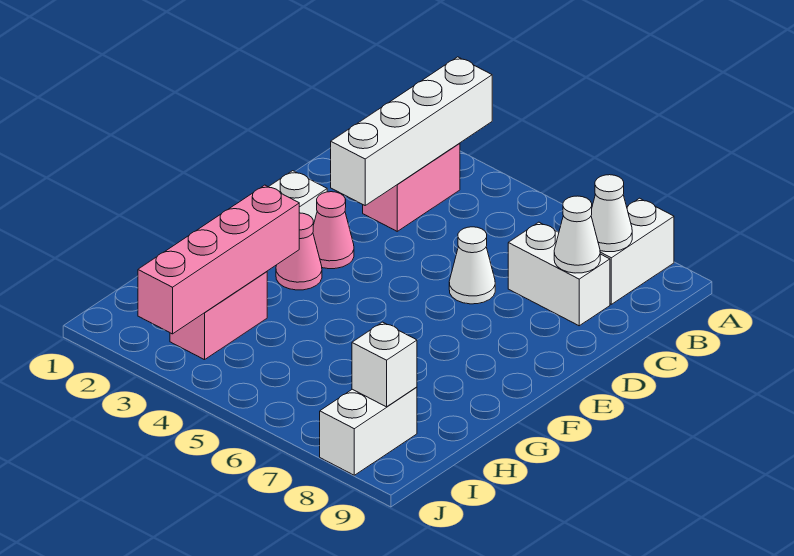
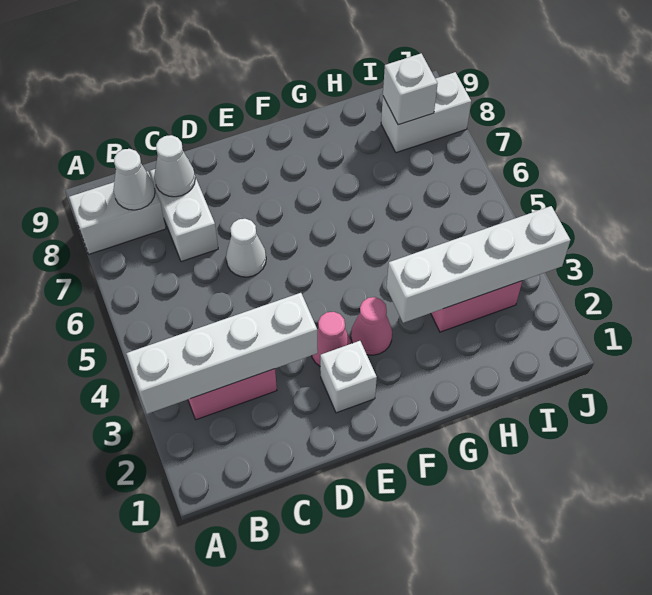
pink 1x4 brick [138,185,299,334] -> white 1x4 brick [387,206,570,323]

